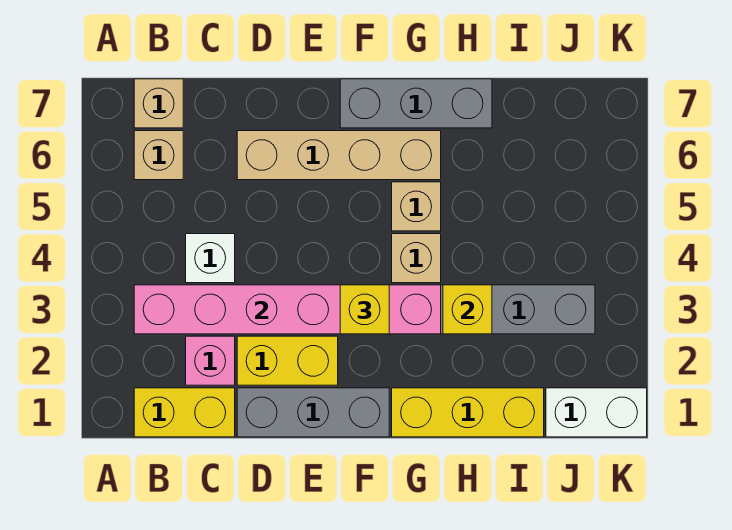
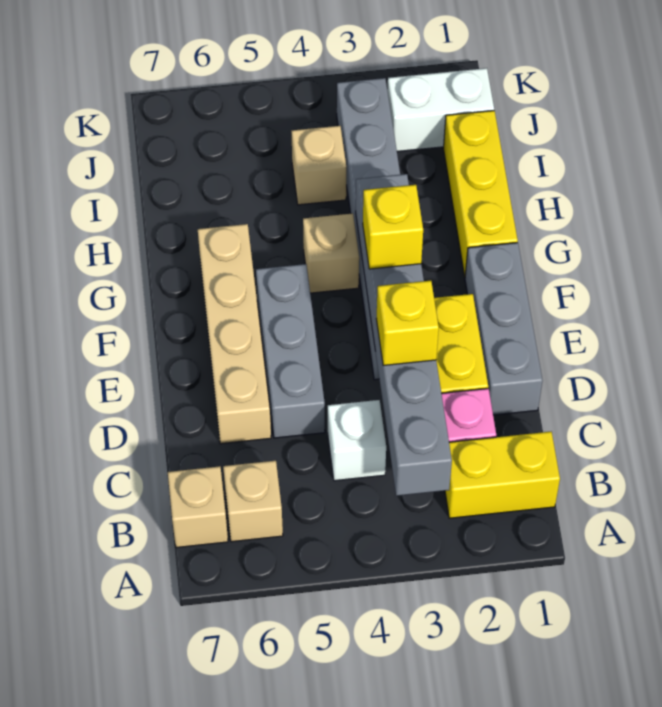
yellow 1x2 brick [134,388,235,437] -> yellow 1x2 brick turned to [445,432,560,518]
pink 1x6 brick [134,285,441,334] -> grey 1x6 brick [356,174,452,496]
grey 1x3 brick [340,79,492,128] -> grey 1x3 brick moved to [256,264,325,438]
tan 1x1 brick [392,182,441,231] -> tan 1x1 brick moved to [291,126,346,205]
yellow 1x1 brick [443,285,492,334] -> yellow 1x1 brick moved to [376,281,439,365]
white 1x2 brick [546,388,647,437] -> white 1x2 brick turned to [387,68,494,151]

